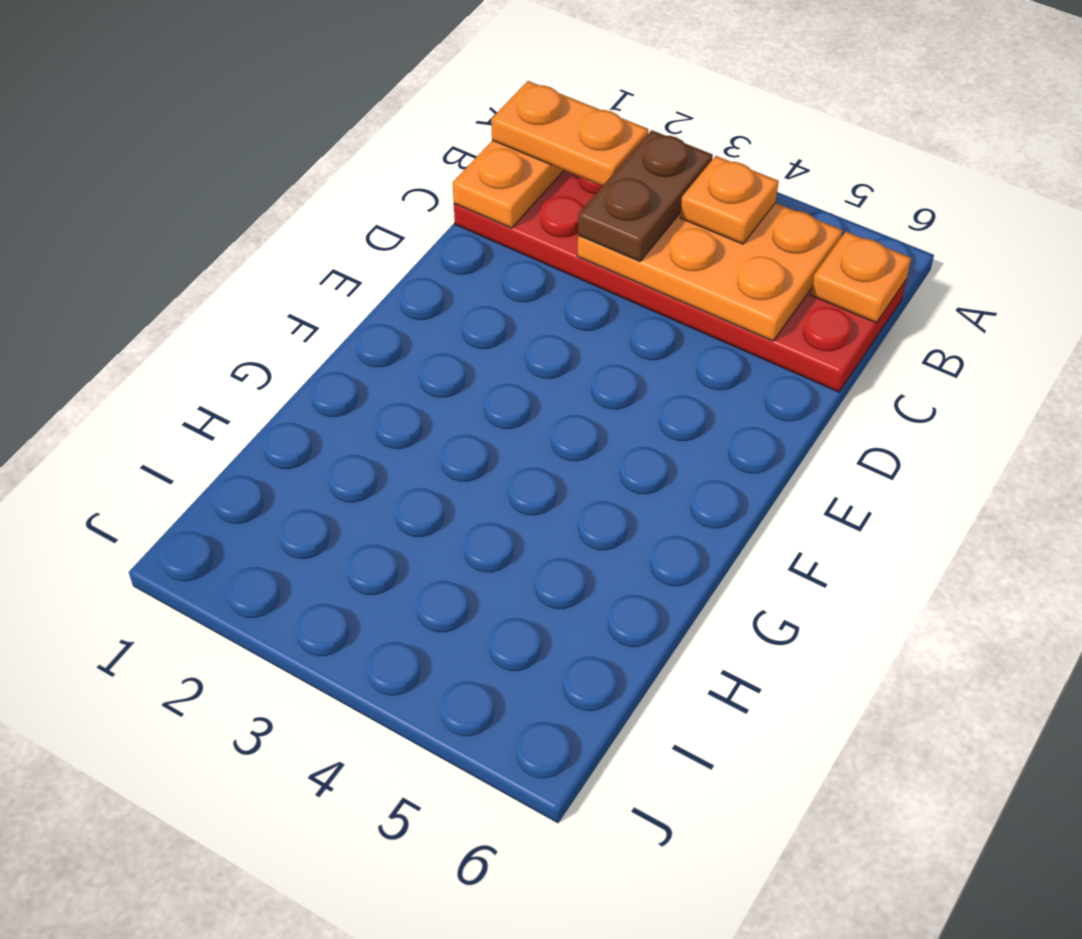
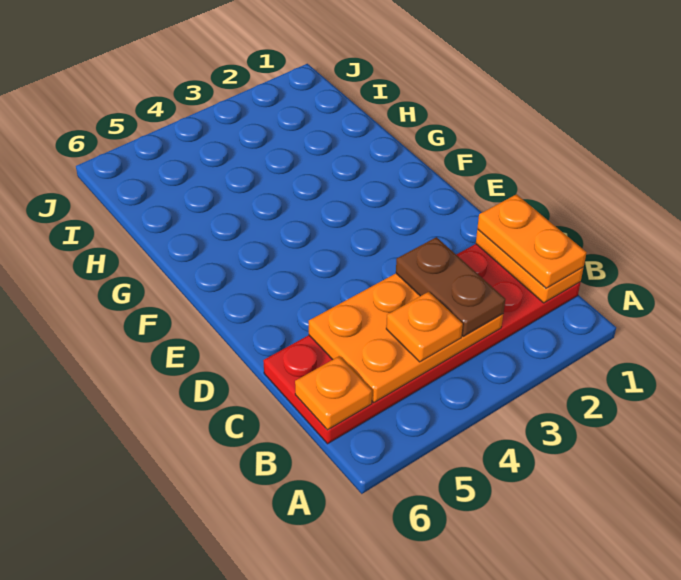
orange 1x2 plate [491,81,648,186] -> orange 1x2 plate turned to [477,194,587,288]

